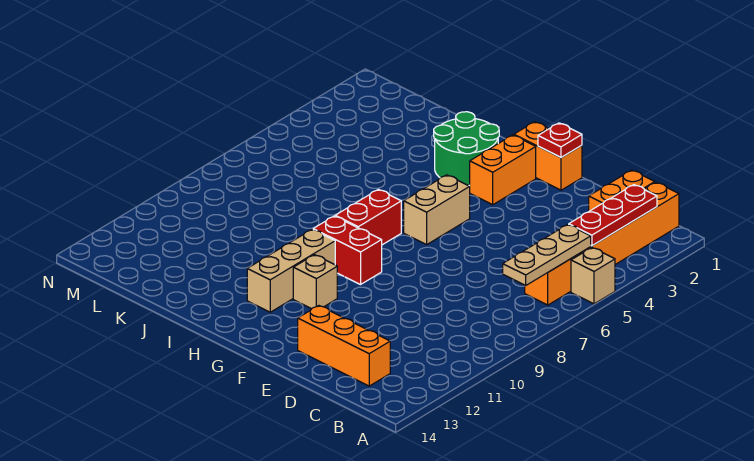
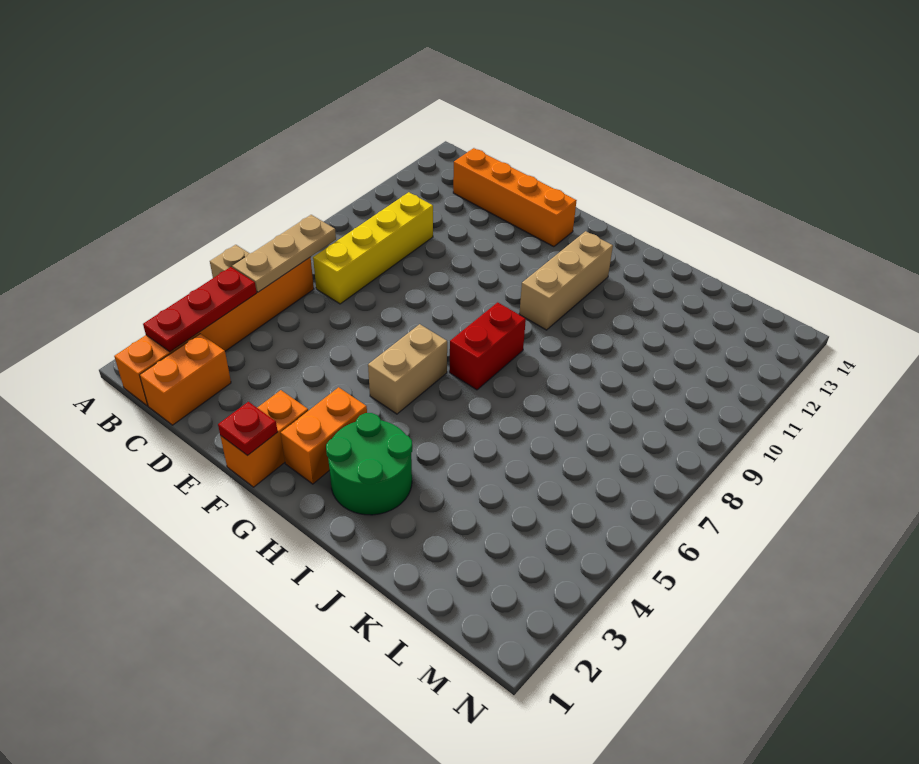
none -> yellow 1x4 brick [313,192,433,304]
orange 1x3 brick [298,306,390,386] -> orange 1x4 brick [453,148,577,247]
orange 1x2 brick [514,122,582,190] -> orange 1x2 brick turned to [221,390,308,487]
red 1x2 brick [313,216,382,285] -> none
tan 1x1 brick [293,255,337,309] -> none

